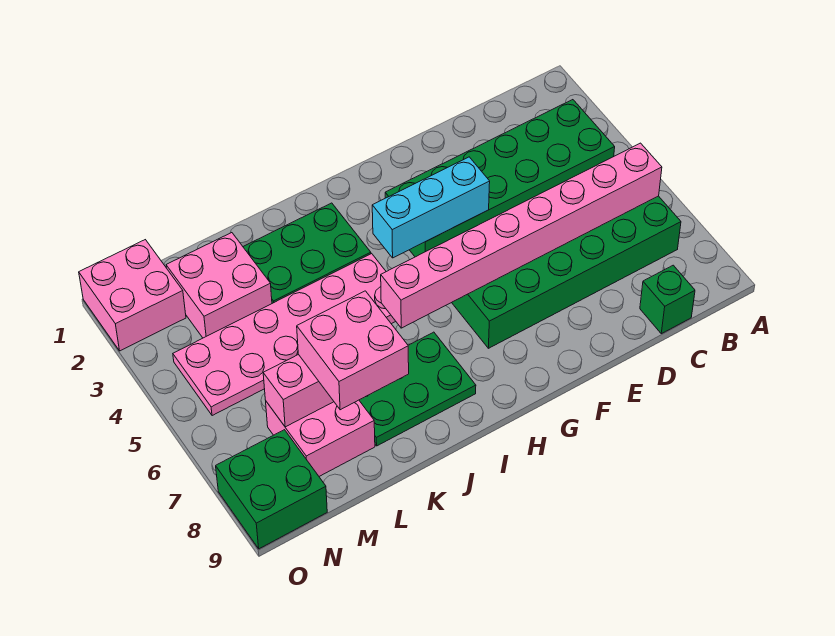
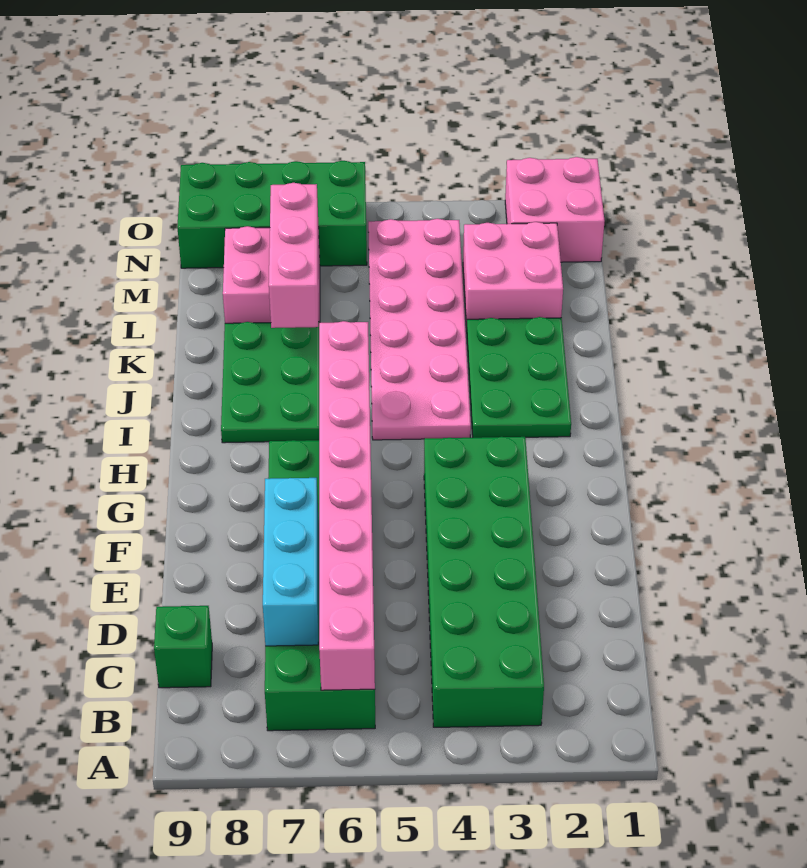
cyan 1x3 brick [372,157,490,258] -> cyan 1x3 brick moved to [263,478,318,646]
pink 2x2 brick [297,291,409,410] -> none
green 2x2 brick [216,430,327,549] -> green 2x4 brick [177,161,367,268]

